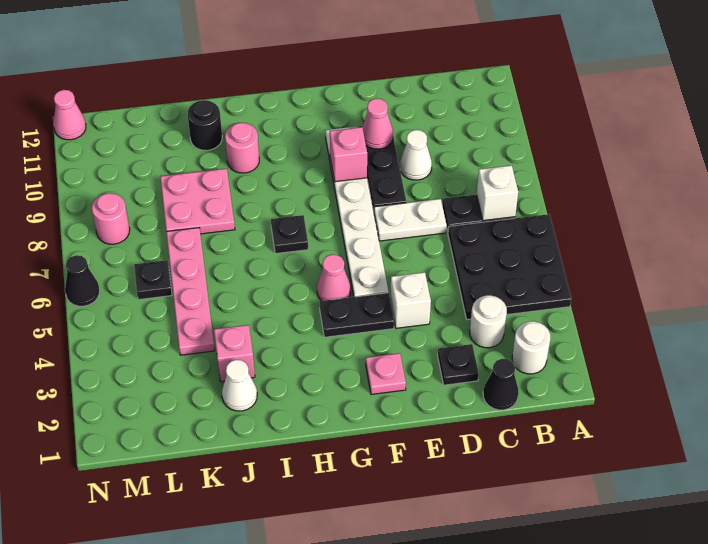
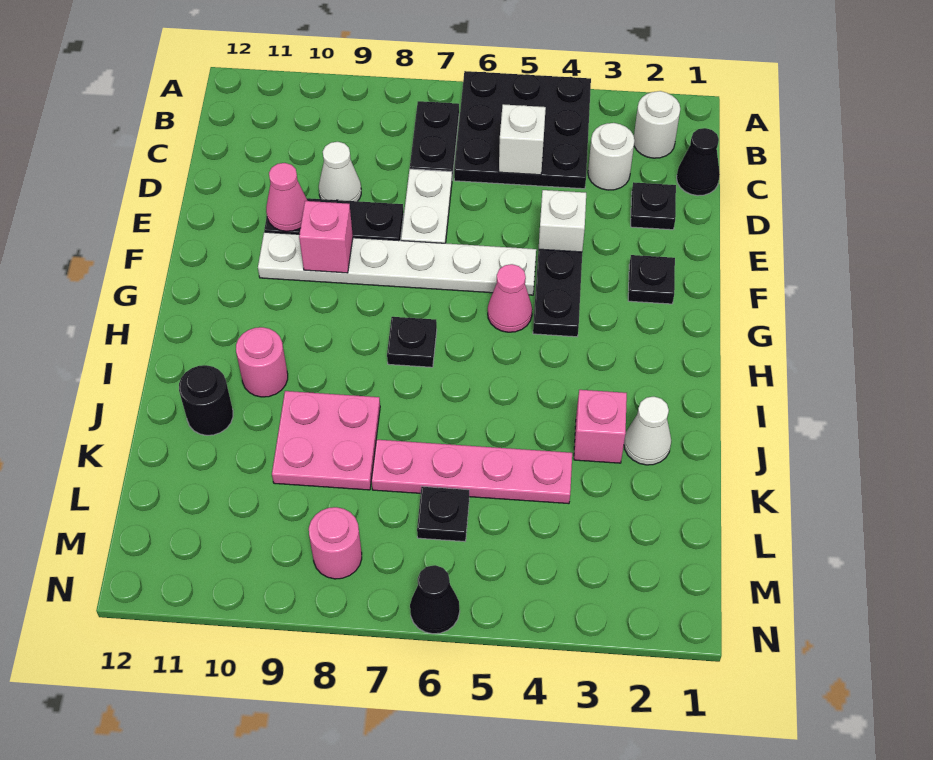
white 1x1 brick [477,165,518,221] -> white 1x1 brick moved to [499,104,546,175]
pink 1x1 plate [366,353,406,395] -> black 1x1 plate [628,255,675,304]
pink 1x1 cone [53,90,86,140] -> none

